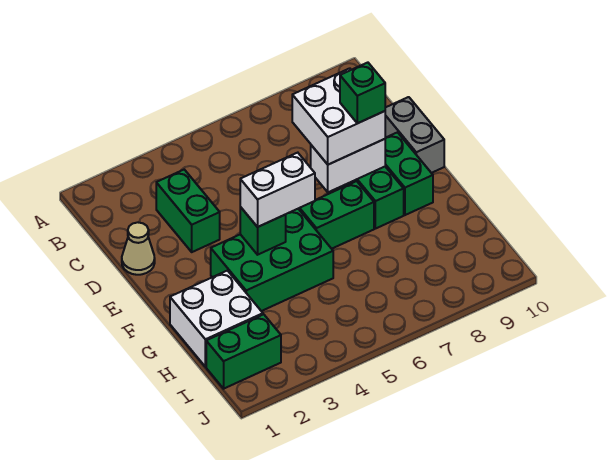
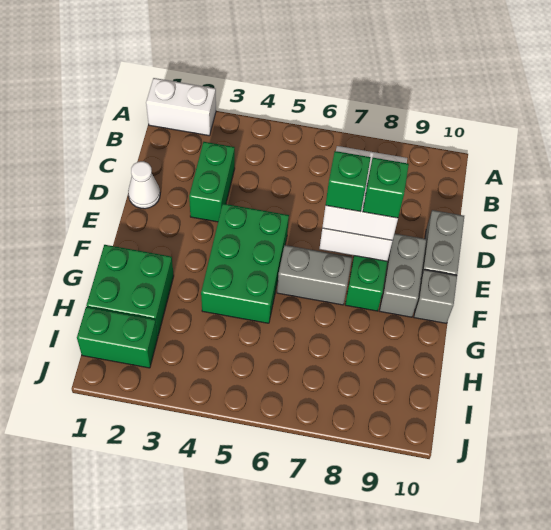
tan 1x1 cone [122,222,155,275] -> white 1x1 cone [128,161,160,209]
green 1x2 brick [385,132,433,215] -> grey 1x2 brick [380,234,426,317]
green 2x3 brick [211,209,333,311] -> green 2x3 brick turned to [201,204,289,323]
green 1x1 brick [240,207,286,255] -> green 1x1 brick moved to [326,151,371,212]
white 1x2 brick [240,153,315,227] -> white 1x2 brick moved to [146,78,216,136]
green 1x2 brick [299,181,374,249] -> grey 1x2 brick [277,245,352,305]
none -> grey 1x1 brick [414,270,457,323]
white 2x2 brick [170,271,263,367] -> green 2x2 brick [86,245,174,335]

